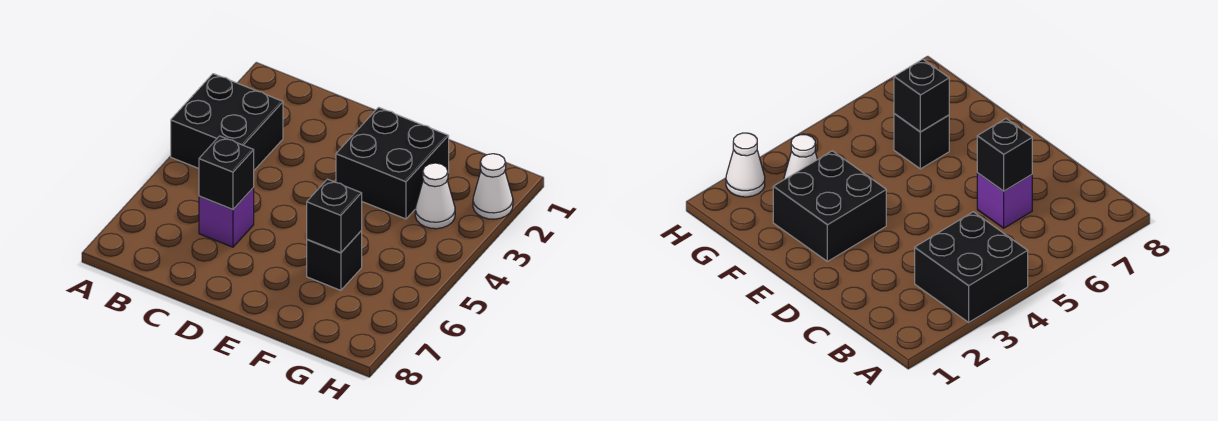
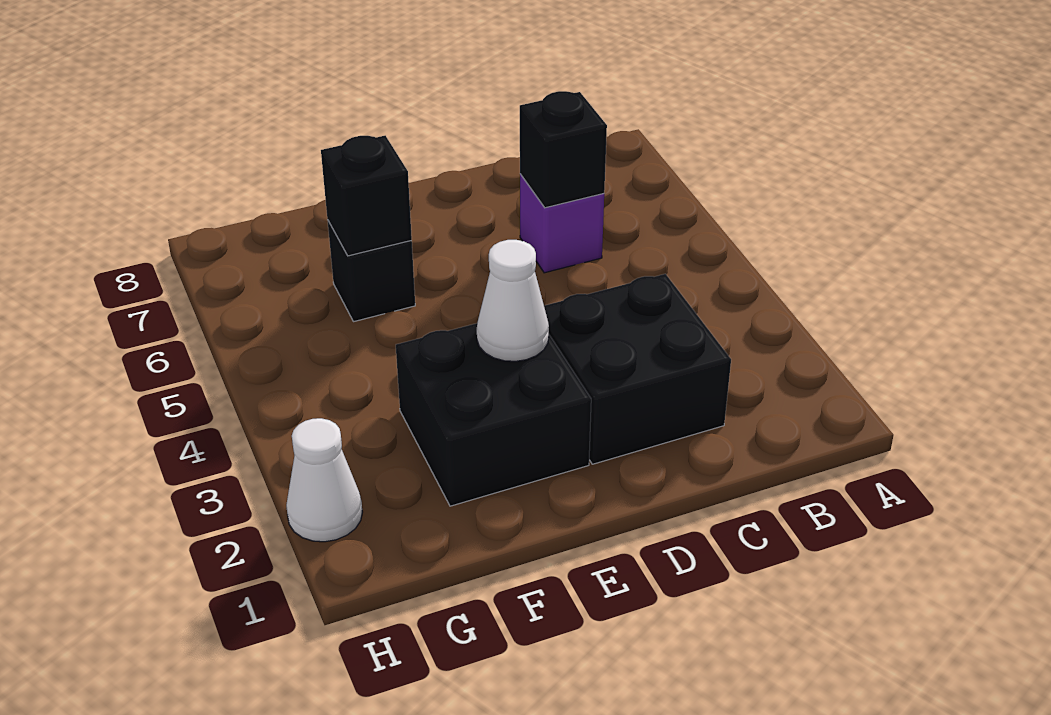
black 2x2 brick [171,74,283,170] -> black 2x2 brick moved to [544,274,731,464]
white 1x1 cone [415,163,455,229] -> white 1x1 cone moved to [477,240,549,361]

